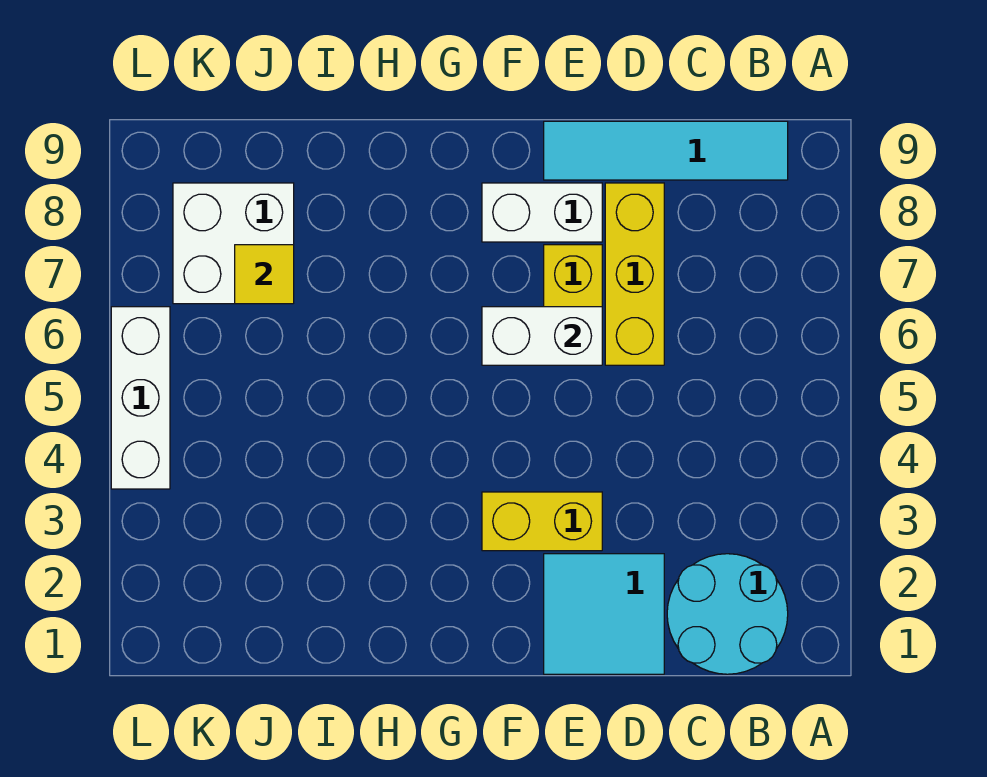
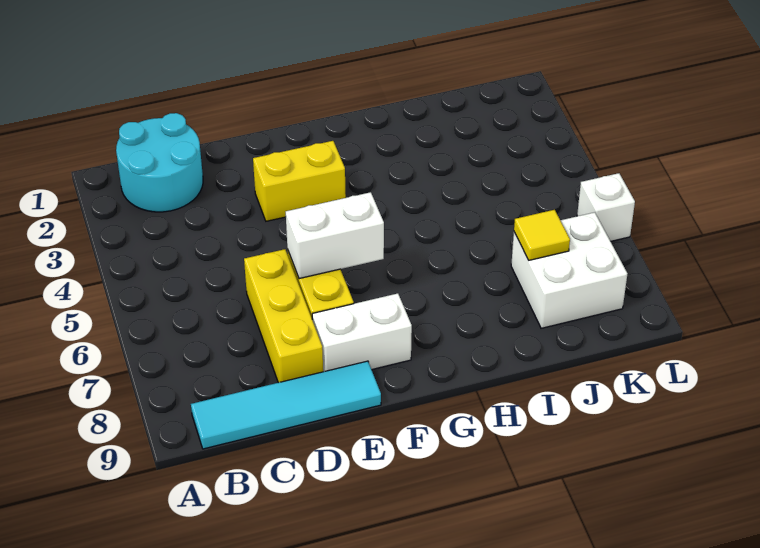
cyan 2x2 tile [544,554,664,674] -> none
white 1x3 brick [111,307,170,489] -> white 1x1 brick [577,173,635,241]

